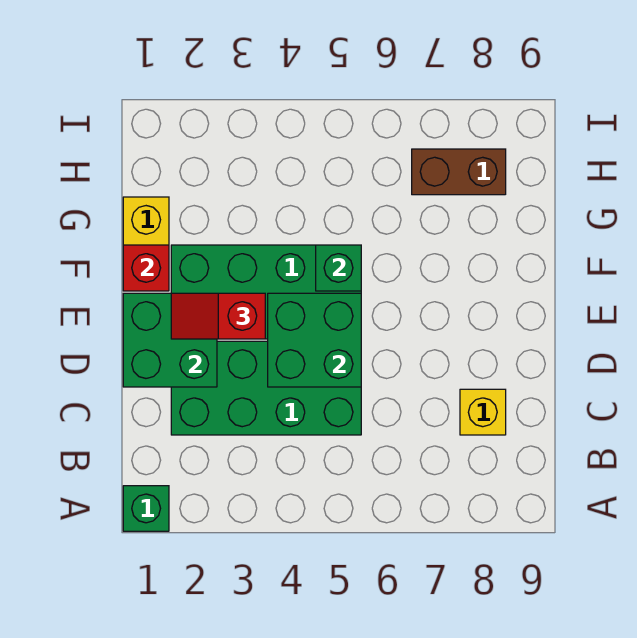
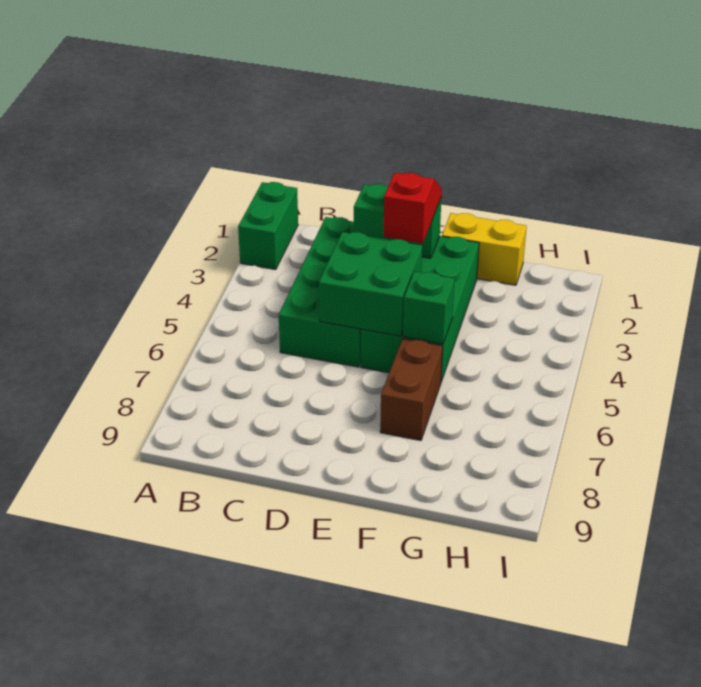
green 1x1 brick [123,486,169,531] -> green 1x2 brick [238,182,298,270]
yellow 1x1 brick [460,389,506,435] -> none
green 2x2 brick [123,293,217,387] -> green 1x2 brick [354,184,441,258]
red 1x1 brick [123,245,169,291] -> none
brown 1x2 brick [412,149,506,195] -> brown 1x2 brick moved to [380,339,443,440]

